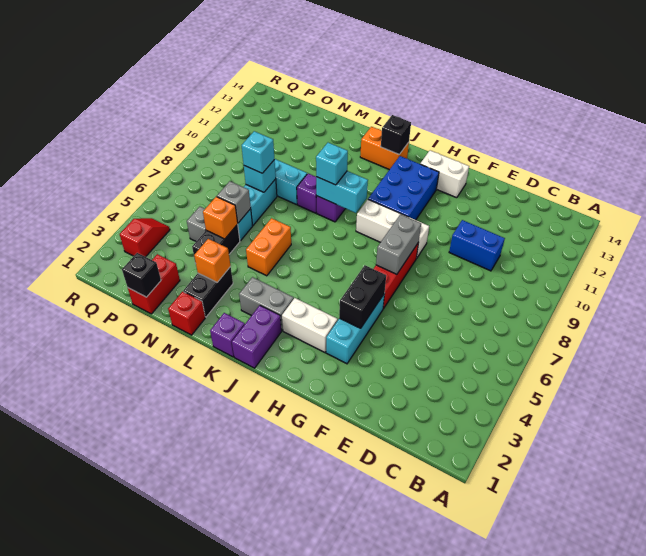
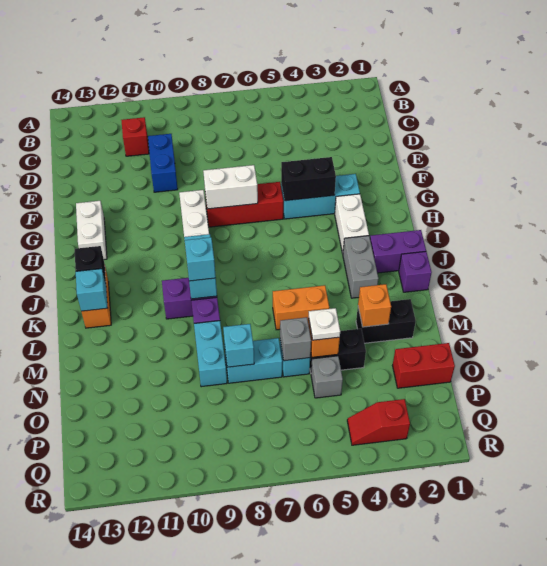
grey 1x2 brick [376,214,421,274] -> white 1x2 brick [203,165,258,209]
blue 2x3 brick [368,156,439,220] -> none
red 1x1 brick [168,292,205,335] -> red 1x1 brick moved to [121,117,149,156]
none -> white 1x1 plate [309,308,340,340]
cyan 1x1 brick [242,131,274,173] -> cyan 1x1 brick moved to [76,269,107,311]
black 1x1 brick [122,253,161,297] -> none

